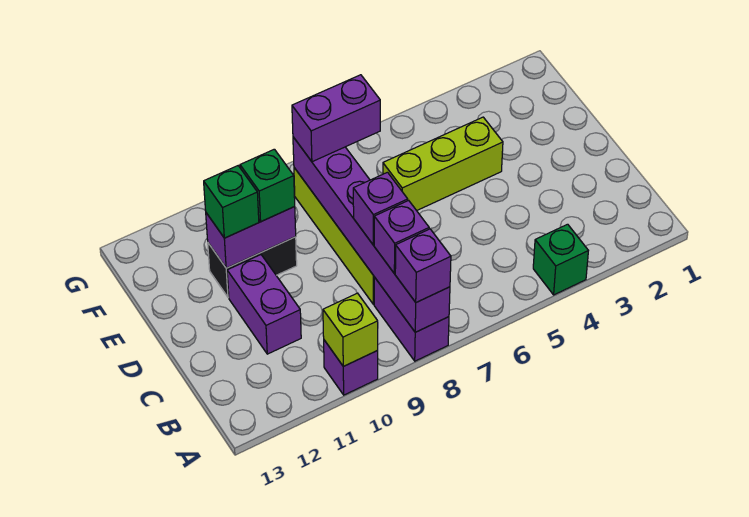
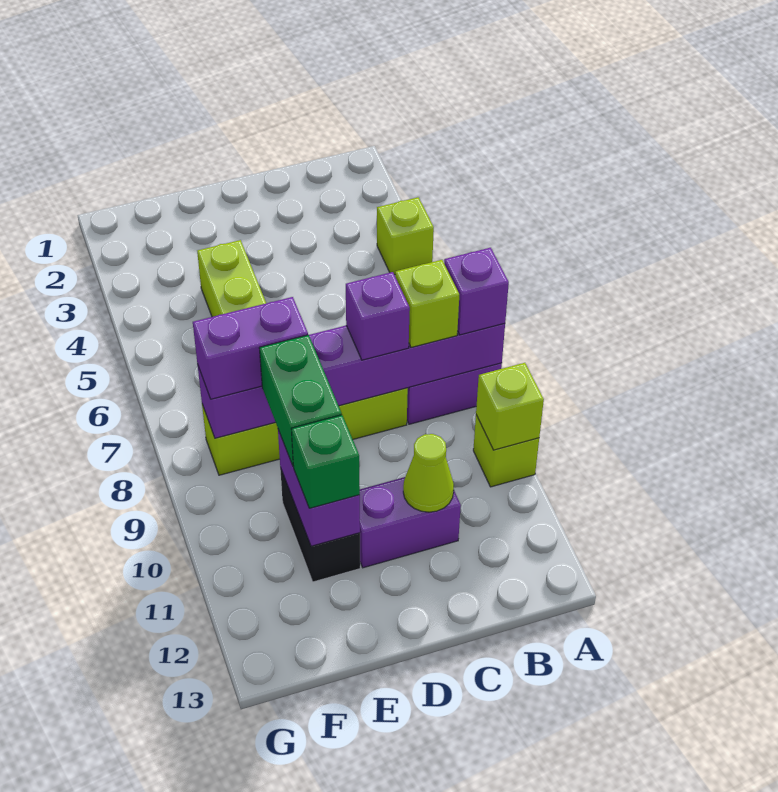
green 1x1 brick [533,224,588,295] -> lime 1x1 brick [377,197,434,275]
purple 1x1 brick [324,340,378,395] -> lime 1x1 brick [473,415,539,487]
purple 1x1 brick [374,200,429,274] -> lime 1x1 brick [395,260,459,347]
none -> lime 1x1 cone [403,434,454,512]
green 1x1 brick [240,149,295,222] -> green 1x2 brick [259,335,342,465]
purple 1x2 brick [292,75,380,162] -> purple 1x2 brick turned to [193,297,308,399]

